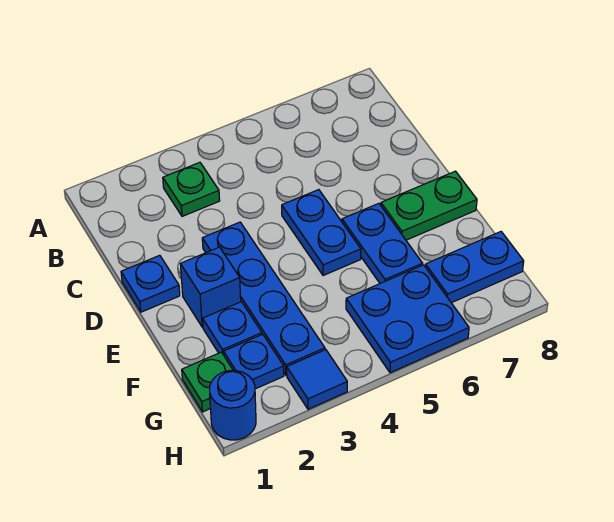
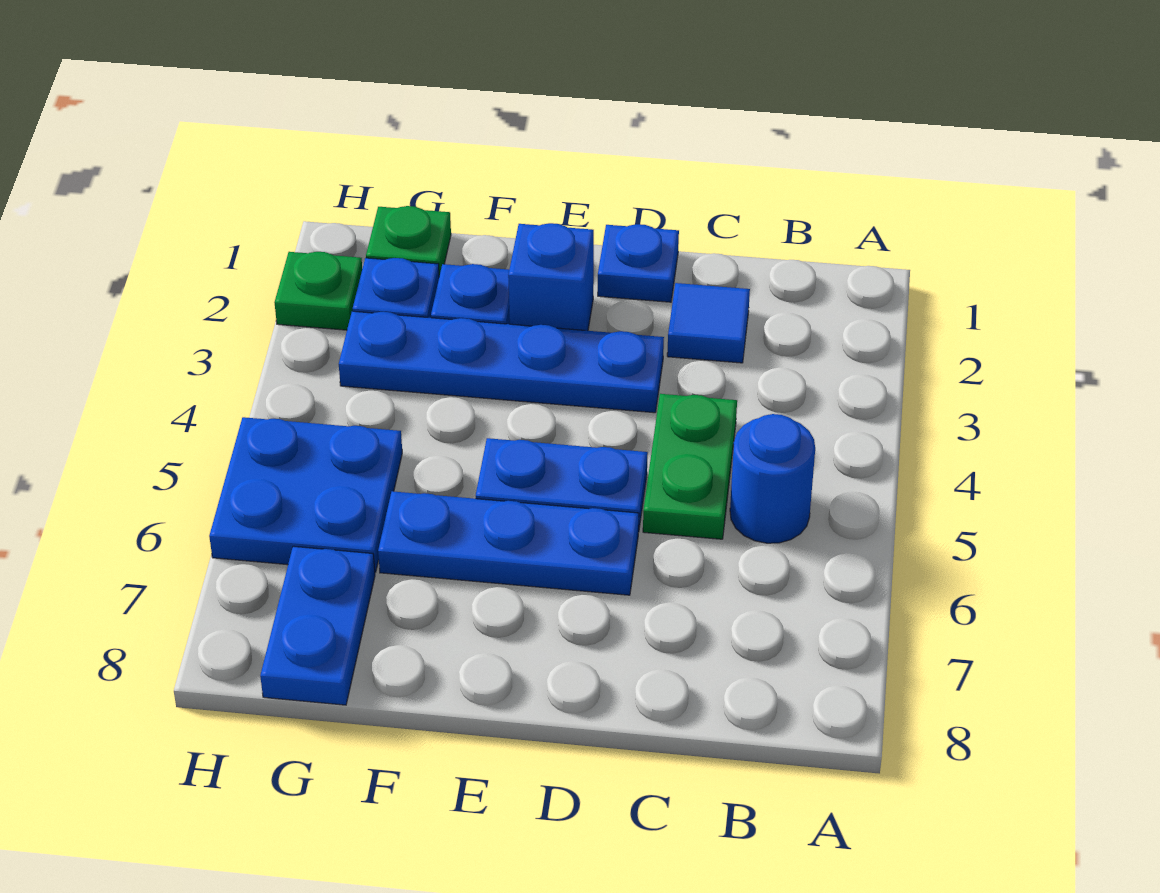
green 1x1 plate [163,162,220,216] -> green 1x1 plate moved to [275,252,362,330]
blue 1x2 plate [342,203,423,283] -> blue 1x3 plate [378,491,639,595]
green 1x2 plate [381,171,477,240] -> green 1x2 plate moved to [643,394,737,539]
blue 1x1 round brick [210,371,256,440] -> blue 1x1 round brick moved to [730,414,815,543]
blue 1x1 tile [287,350,347,409] -> blue 1x1 tile moved to [667,283,750,363]

